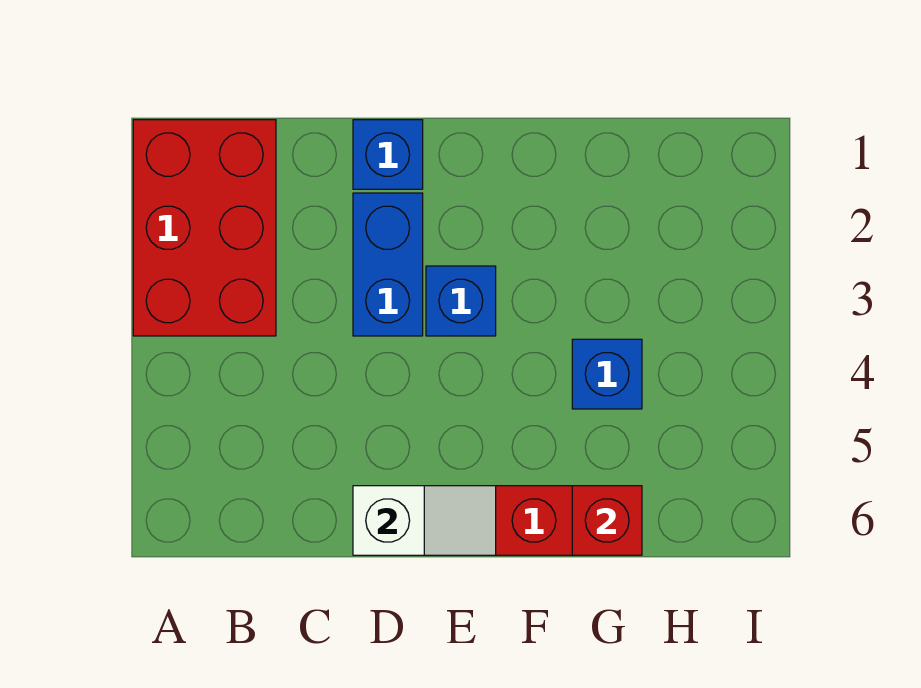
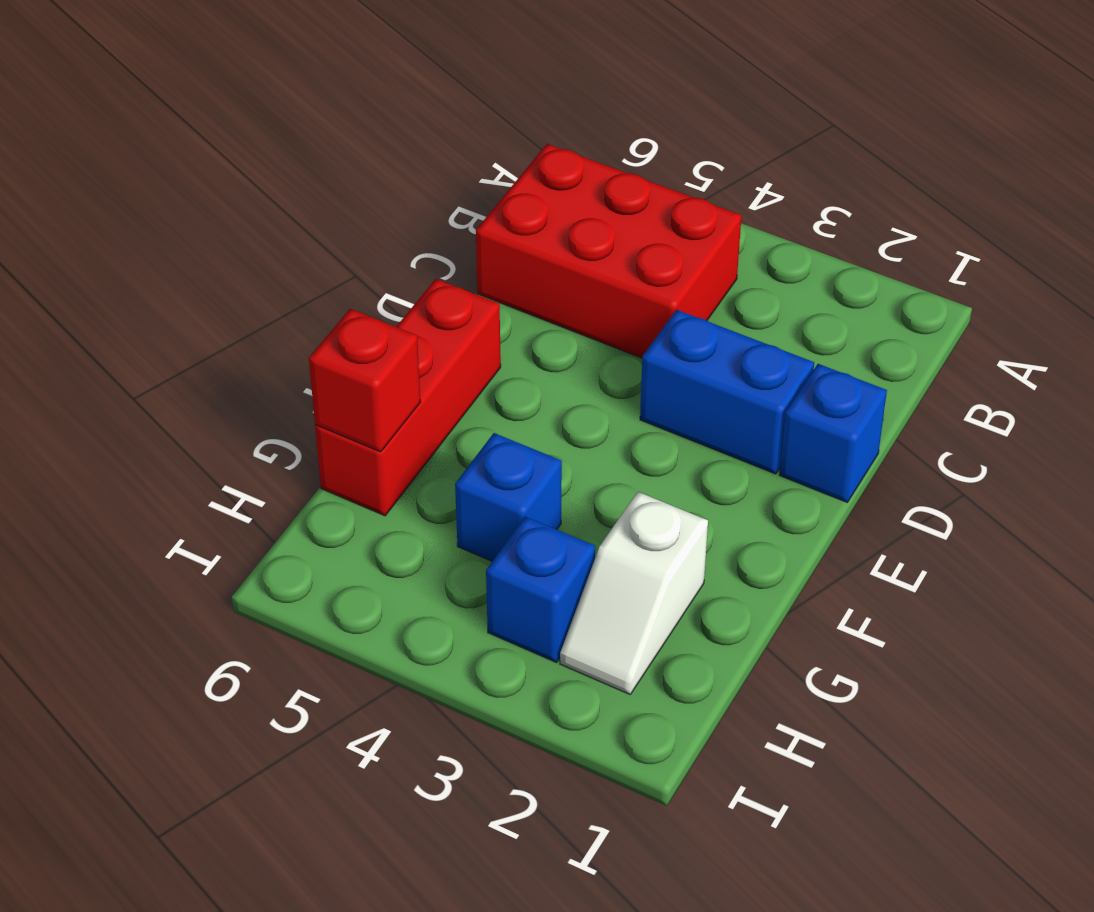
red 2x3 brick [133,120,276,336] -> red 2x3 brick moved to [476,144,742,358]
white 1x2 slope [353,486,496,555] -> white 1x2 slope moved to [560,492,708,694]
blue 1x1 brick [426,266,496,336] -> blue 1x1 brick moved to [486,516,595,662]

